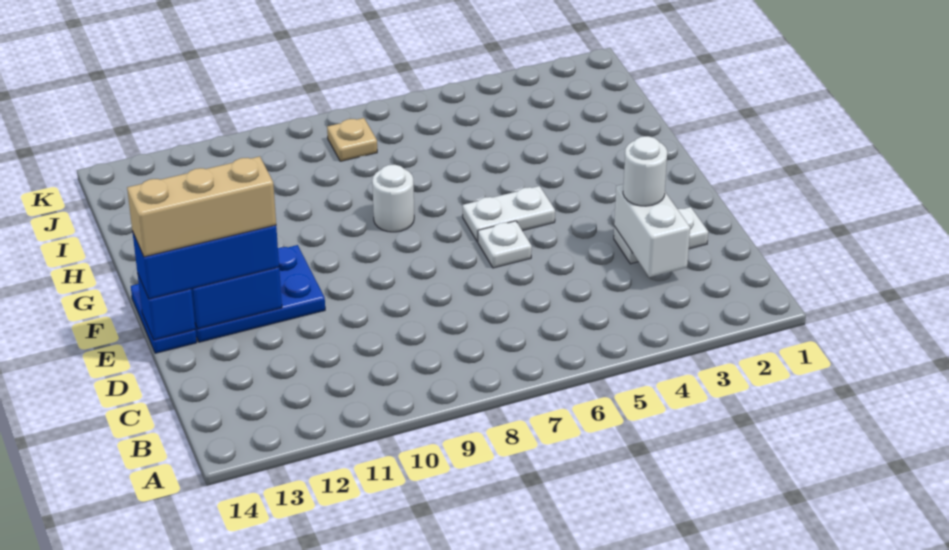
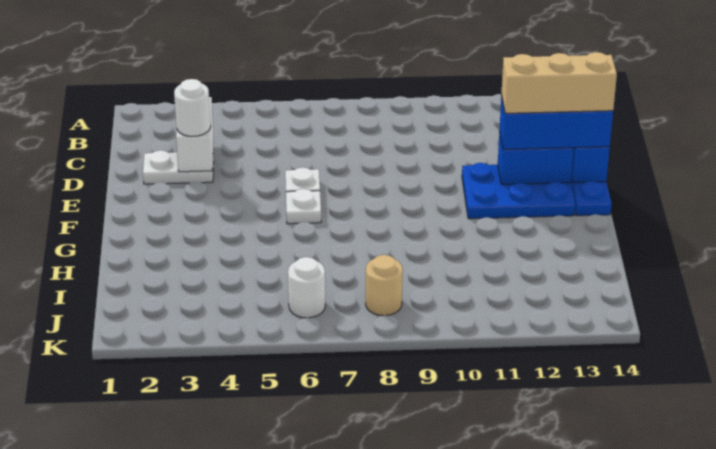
white 1x2 plate [463,186,555,242] -> white 1x1 plate [286,189,321,224]
white 1x1 round brick [372,165,414,232] -> white 1x1 round brick moved to [288,257,325,318]
tan 1x1 plate [327,118,377,161] -> tan 1x1 round brick [366,255,403,316]

